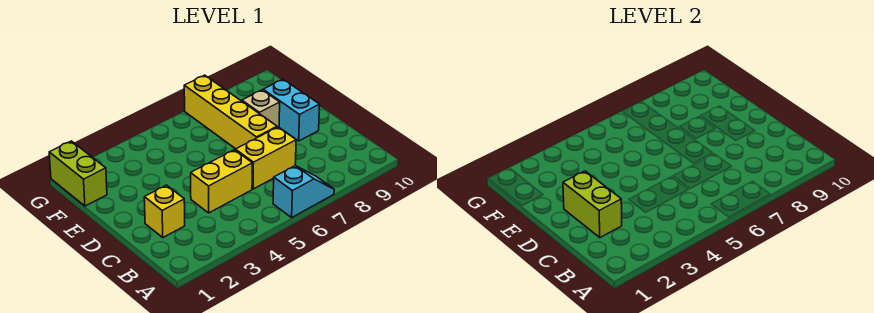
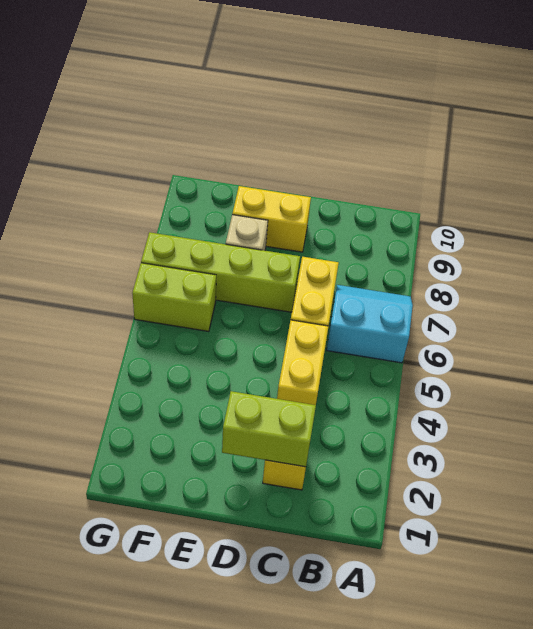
cyan 1x2 slope [273,166,334,217] -> cyan 2x2 slope [327,285,413,363]
yellow 1x4 brick [184,75,277,149] -> lime 1x4 brick [141,232,300,312]
cyan 1x2 brick [263,79,320,141] -> yellow 1x2 brick [232,186,311,252]
lime 1x2 brick [49,141,107,206] -> lime 1x2 brick moved to [132,263,216,331]

